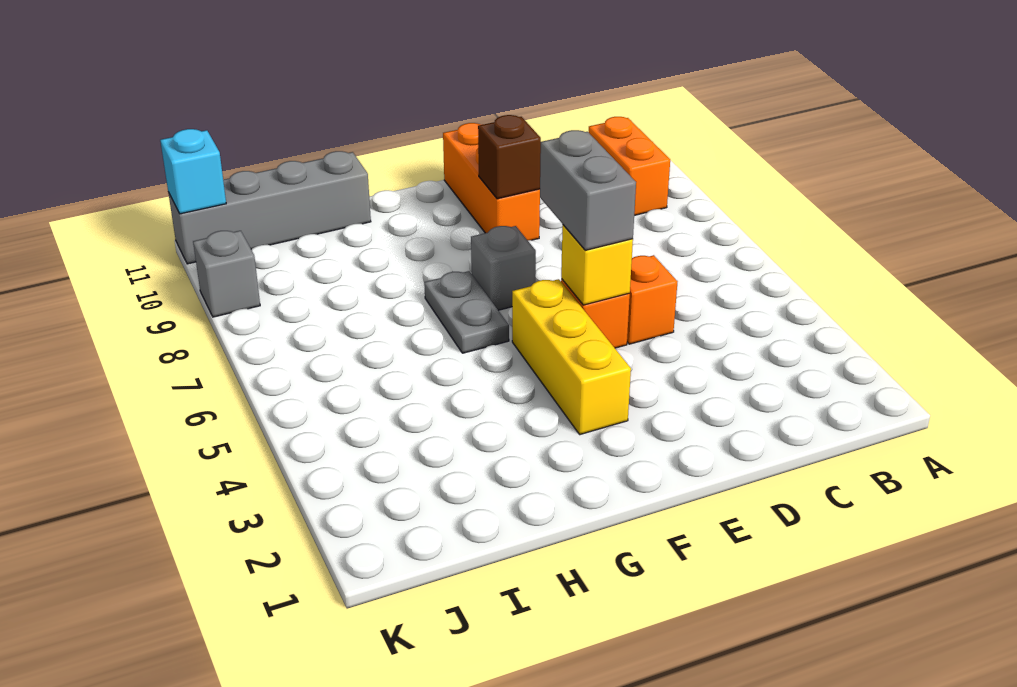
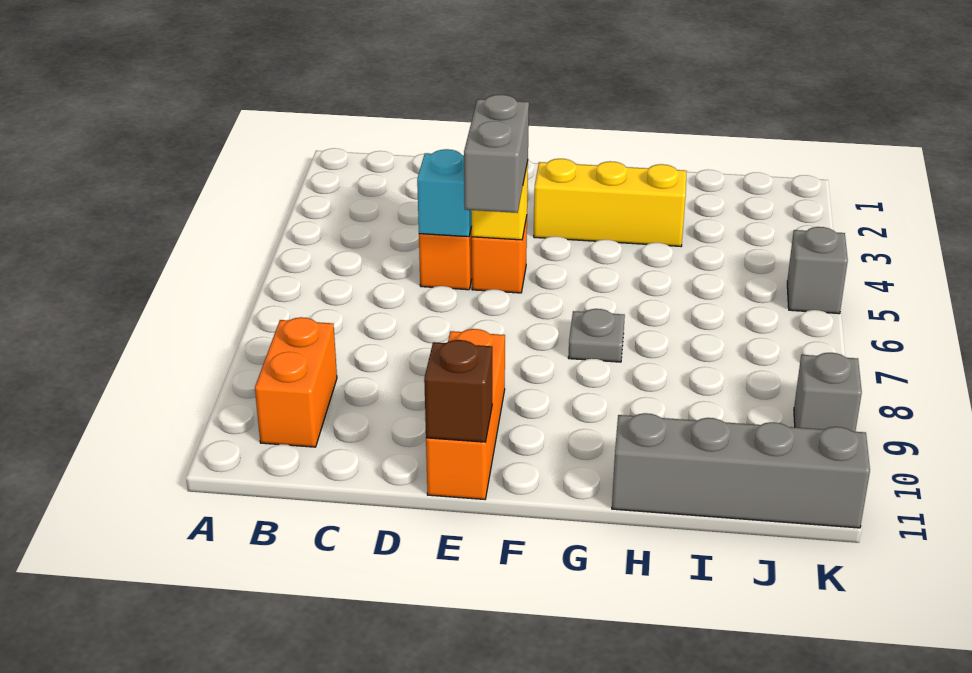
brown 1x1 brick [478,115,541,199] -> brown 1x1 brick moved to [424,340,492,442]
yellow 1x3 brick [512,279,631,435] -> yellow 1x3 brick turned to [534,159,687,246]
grey 1x1 brick [471,226,536,310] -> grey 1x1 brick moved to [787,227,848,314]
grey 1x2 plate [424,271,509,353] -> grey 1x1 plate [568,309,625,362]
cyan 1x1 brick [160,129,226,214] -> cyan 1x1 brick moved to [417,149,472,237]

